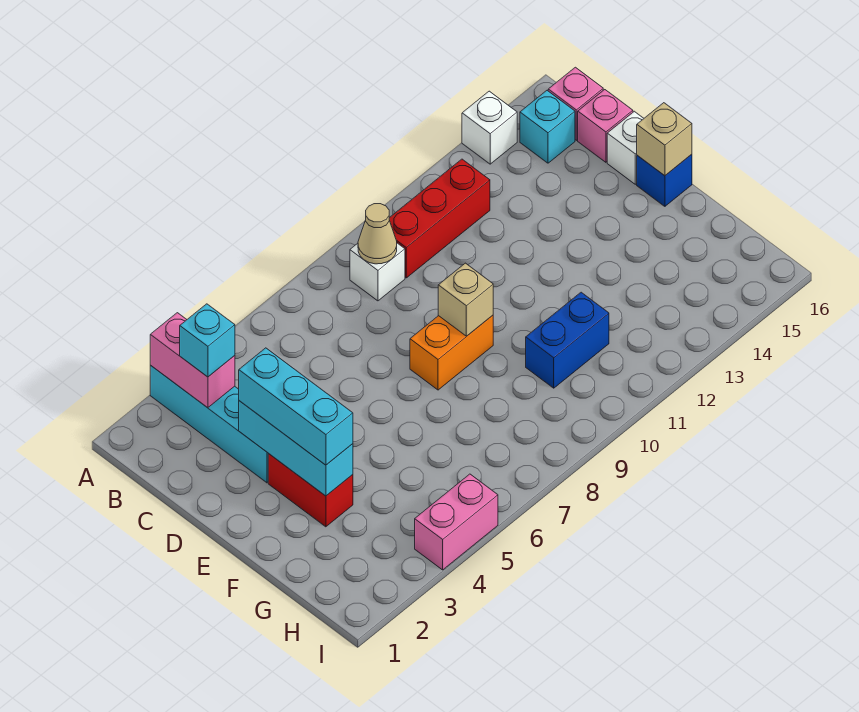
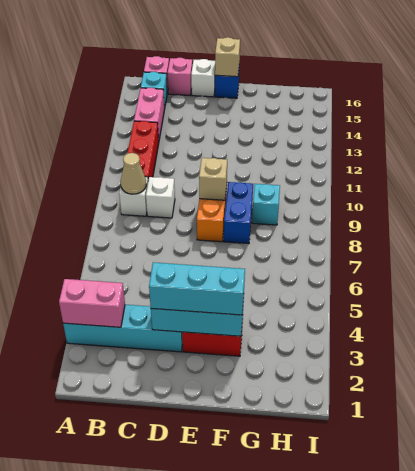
white 1x1 brick [462,91,517,164] -> white 1x1 brick moved to [146,177,175,218]
cyan 1x1 brick [180,304,235,377] -> cyan 1x1 brick moved to [252,184,280,225]
blue 1x2 brick [526,292,609,388] -> blue 1x2 brick moved to [224,182,253,244]
pink 1x2 brick [415,474,498,570] -> pink 1x2 brick moved to [134,88,164,140]

